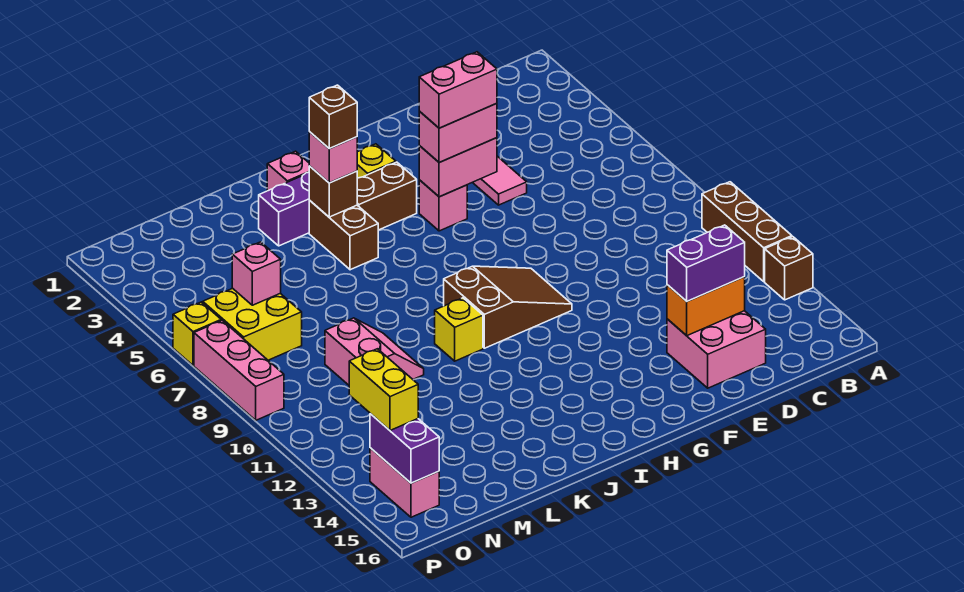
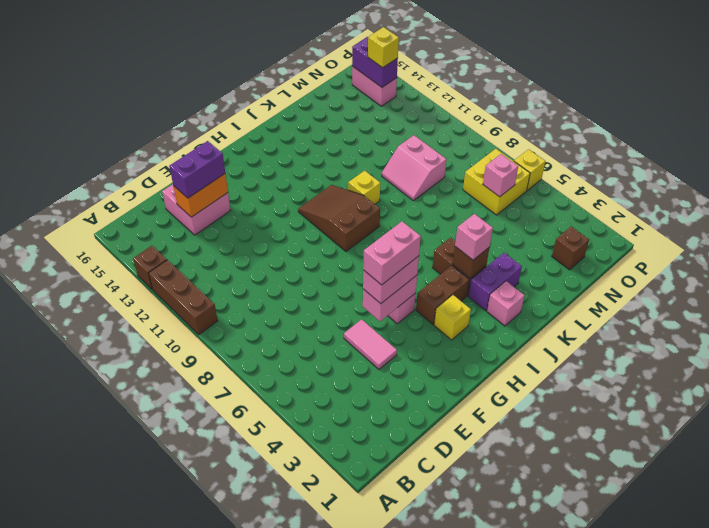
brown 2x3 slope [444,266,572,348] -> brown 2x3 slope turned to [298,185,380,251]
brown 1x1 brick [309,85,357,149] -> brown 1x1 brick moved to [552,227,589,270]
yellow 1x2 brick [349,349,418,430] -> yellow 1x1 brick [368,27,399,68]
pink 1x3 brick [194,320,284,420] -> none

